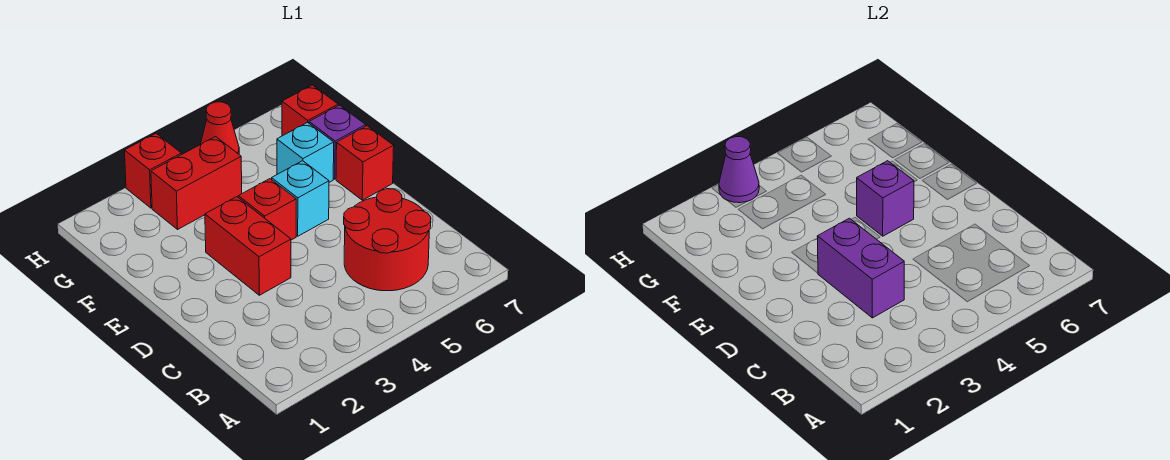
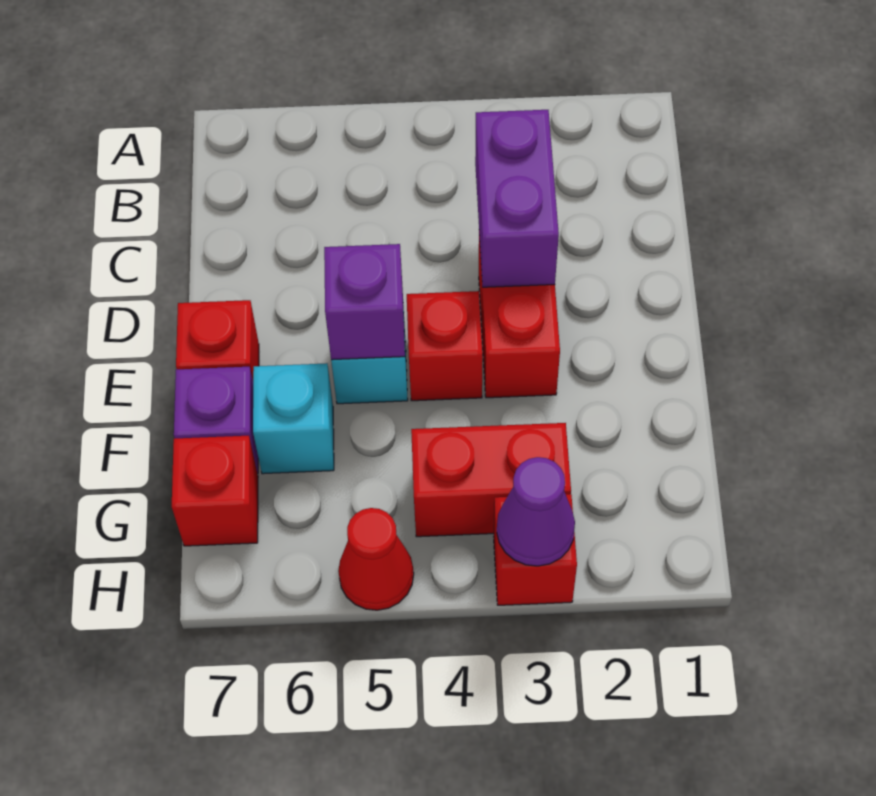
red 2x2 round brick [344,189,431,291] -> none

